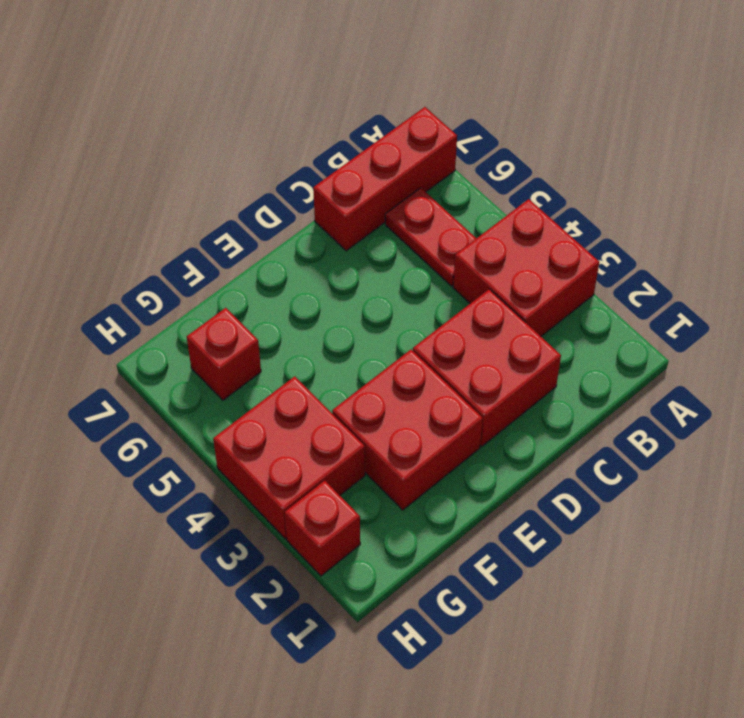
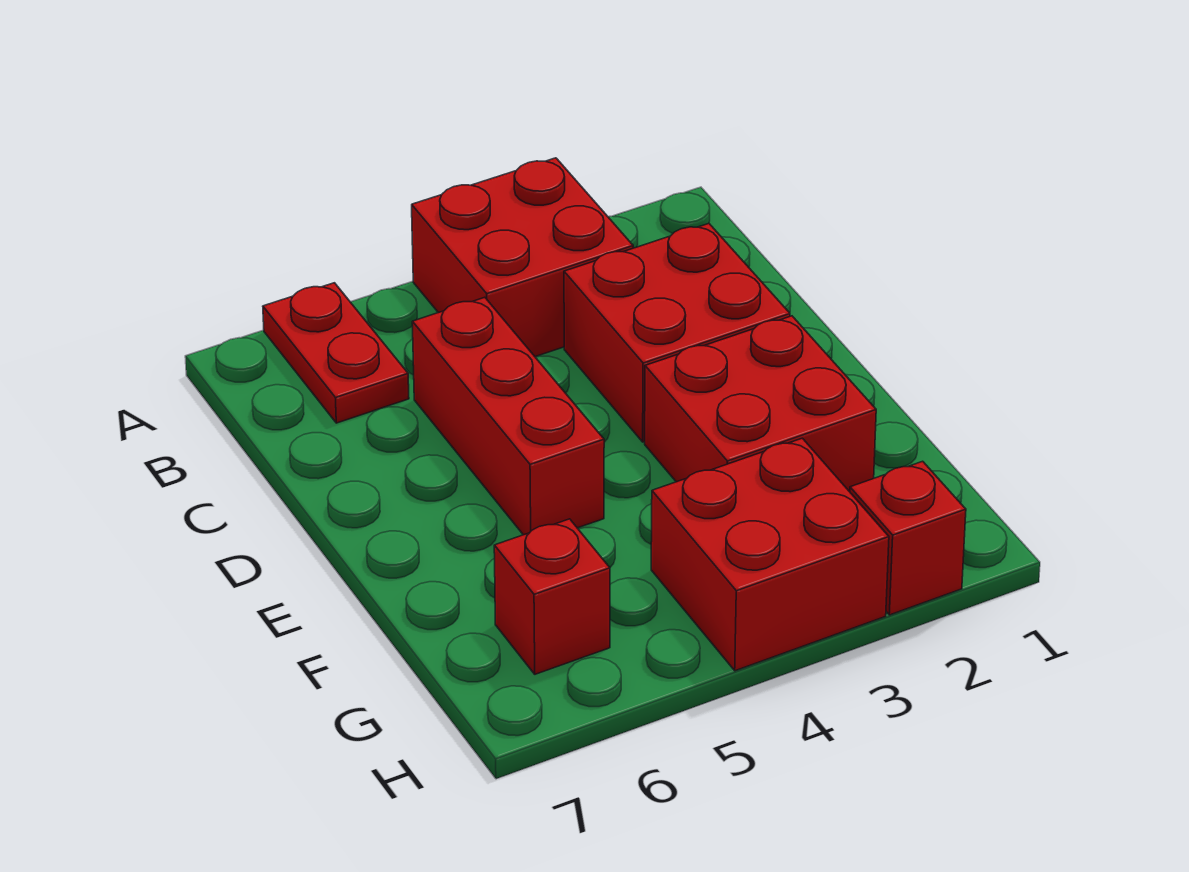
red 1x3 brick [313,107,457,251] -> red 1x3 brick moved to [412,297,604,535]
red 1x2 plate [385,188,476,286] -> red 1x2 plate turned to [263,283,409,423]

